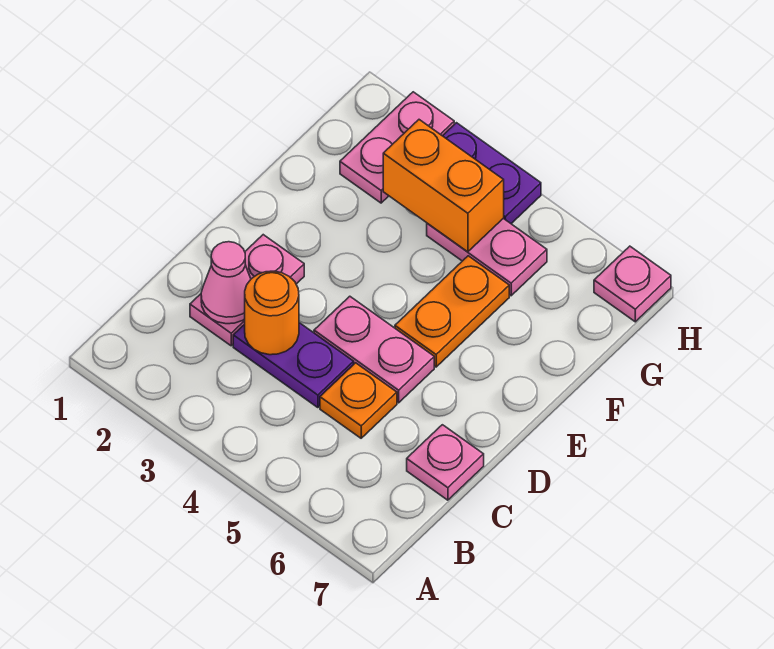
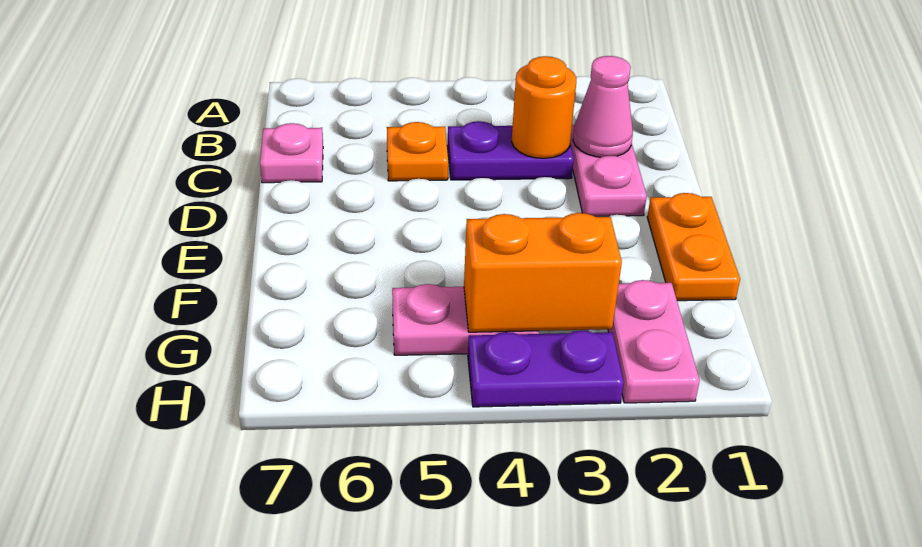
pink 1x2 plate [314,296,434,403] -> none
orange 1x2 plate [395,256,509,367] -> orange 1x2 plate moved to [647,193,740,301]
pink 1x1 plate [594,246,671,322] -> none

